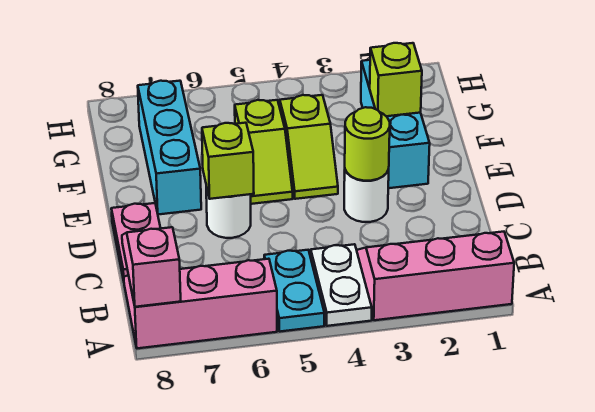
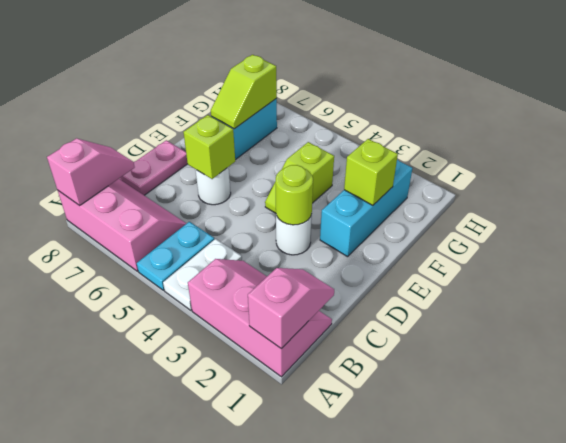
none -> pink 1x2 slope [248,268,334,349]
lime 1x2 slope [235,100,293,204] -> lime 1x2 slope moved to [211,55,277,129]

